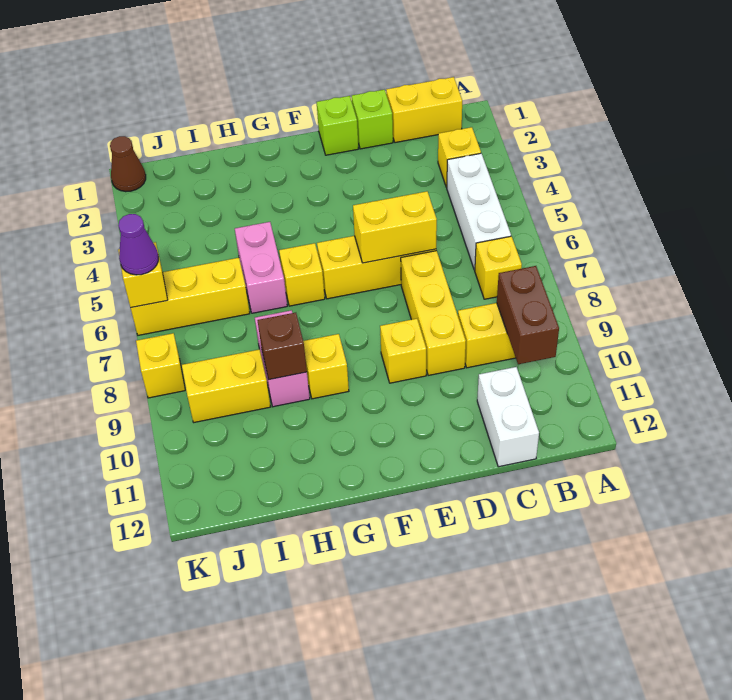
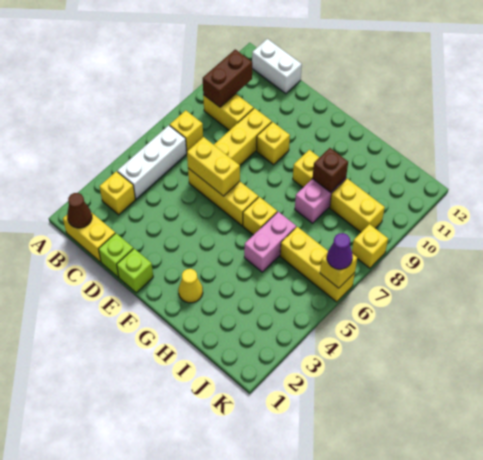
white 1x2 brick [477,367,539,467] -> white 1x2 brick turned to [252,39,302,94]
none -> yellow 1x1 cone [178,269,203,303]
brown 1x1 cone [110,136,146,192] -> brown 1x1 cone moved to [67,193,92,228]

